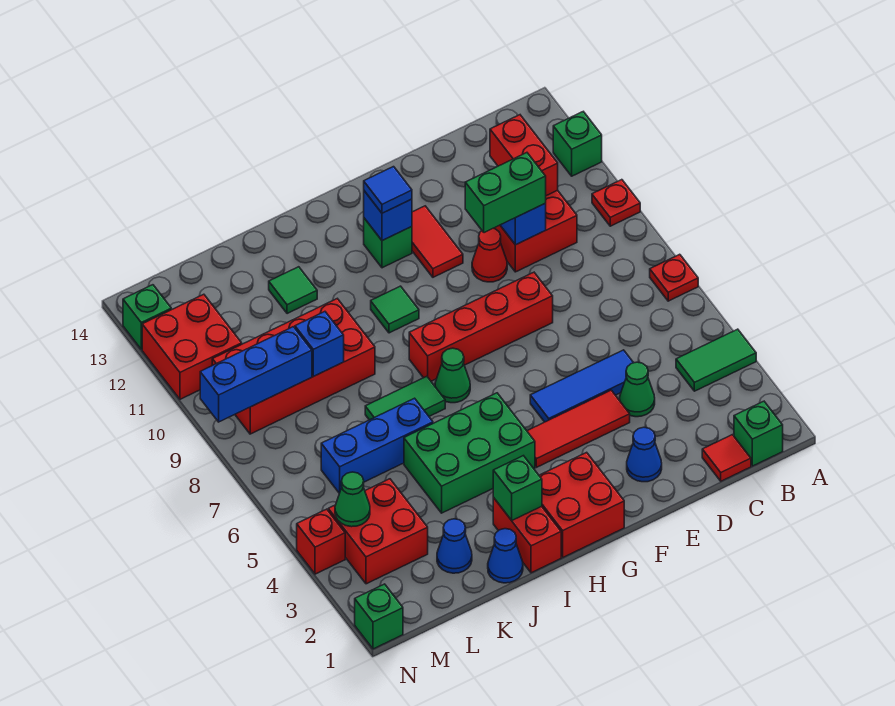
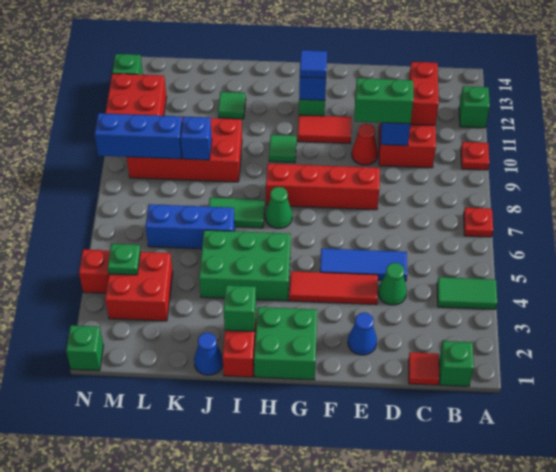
red 1x2 tile [412,206,463,277] -> red 1x2 tile turned to [298,115,351,143]
red 2x2 brick [539,452,624,557] -> green 2x2 brick [254,307,317,380]
blue 1x1 cone [437,519,472,573] -> none
green 1x1 cone [335,472,370,527] -> green 1x1 plate [108,244,141,275]

